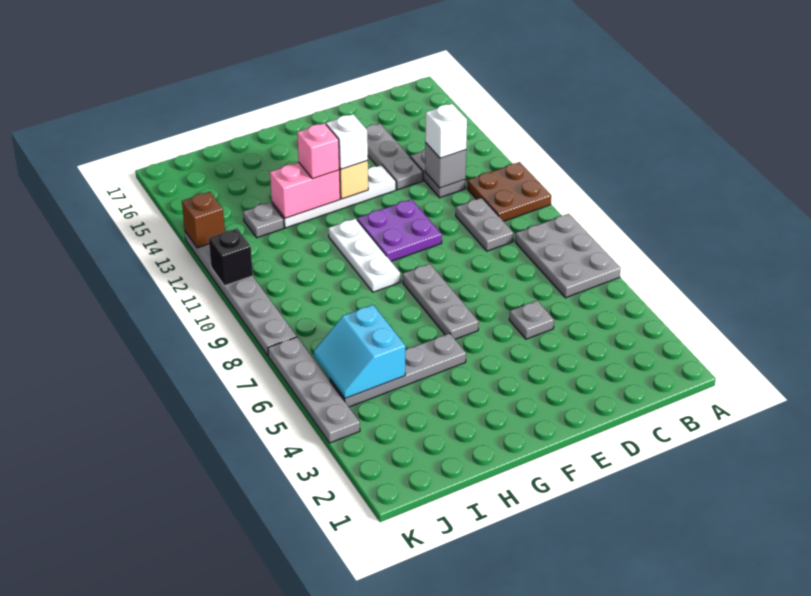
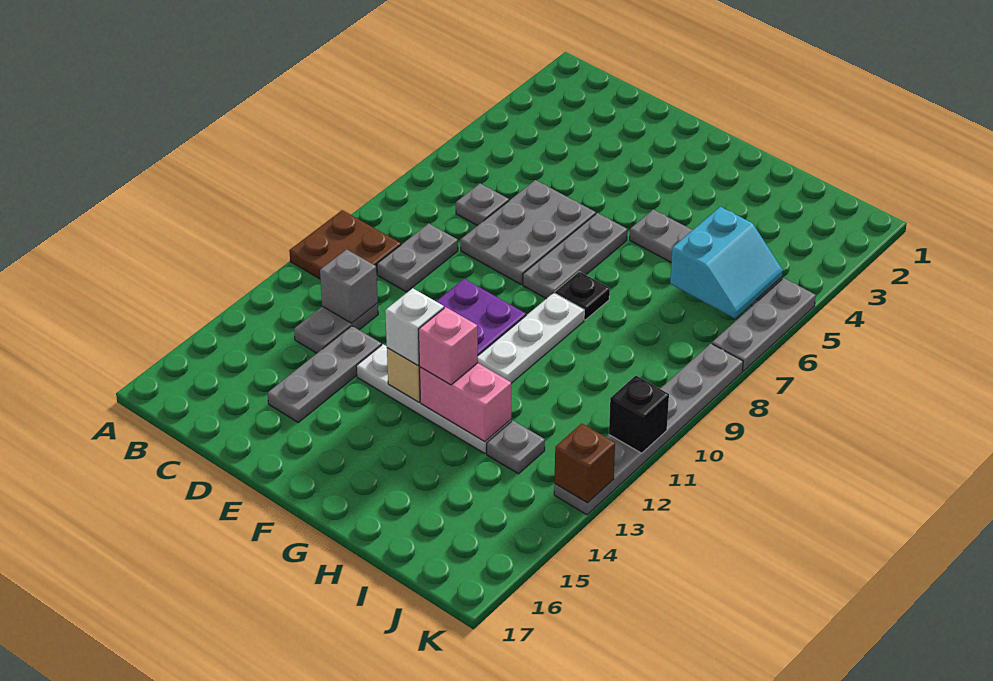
grey 2x3 plate [515,214,621,298] -> grey 2x3 plate moved to [460,180,596,284]
white 1x1 brick [425,104,467,158] -> none
grey 1x1 plate [509,301,554,339] -> grey 1x1 plate moved to [456,183,509,226]
none -> black 1x1 plate [555,272,610,320]
grey 1x4 plate [268,337,360,443] -> grey 1x3 plate [712,278,816,371]

